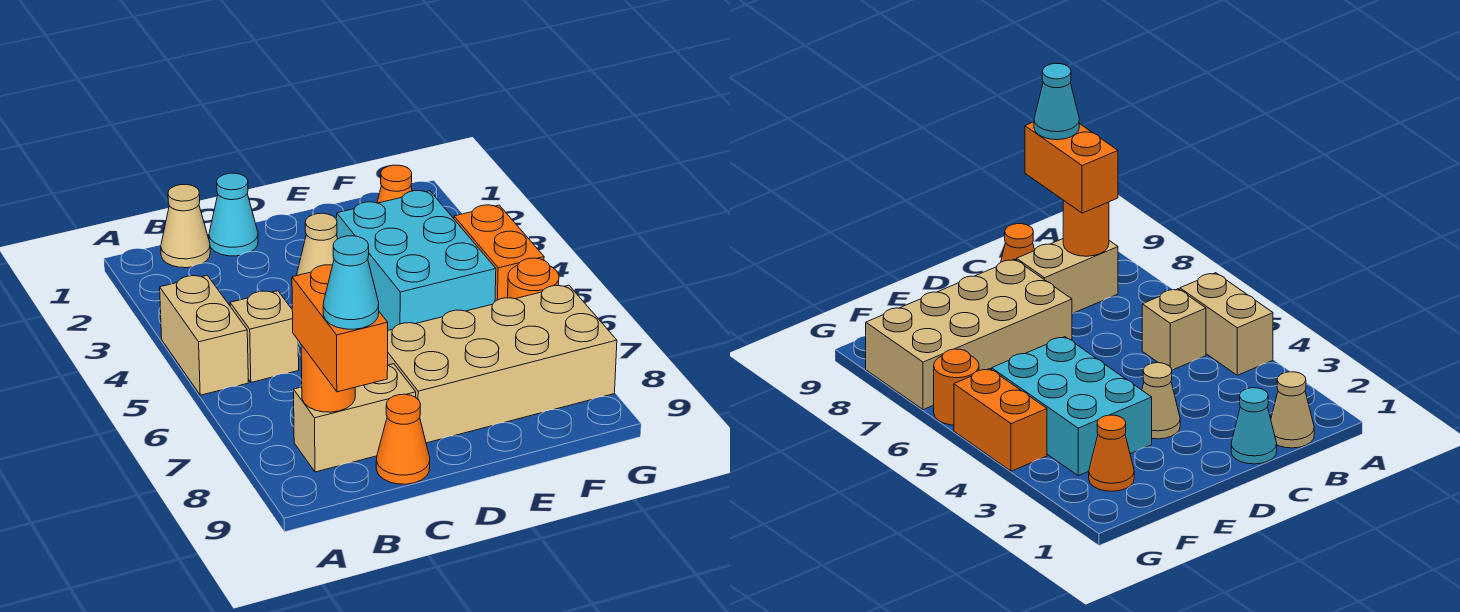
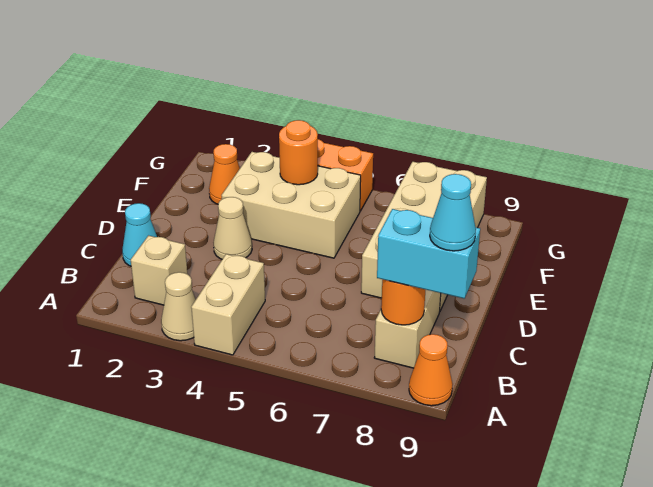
tan 1x2 brick [160,275,248,395] -> tan 1x2 brick turned to [191,254,265,355]
tan 1x1 cone [161,184,210,268] -> tan 1x1 cone moved to [161,272,196,341]
tan 1x1 brick [230,291,299,382] -> tan 1x1 brick moved to [131,236,187,305]
orange 1x2 brick [292,265,388,392] -> cyan 1x2 brick [377,209,480,299]
orange 1x1 cone [376,394,430,484] -> orange 1x1 cone moved to [409,334,453,406]
cyan 2x3 brick [337,191,496,330] -> tan 2x3 brick [222,152,361,258]
orange 1x1 round brick [508,258,559,299] -> orange 1x1 round brick moved to [279,120,318,185]

